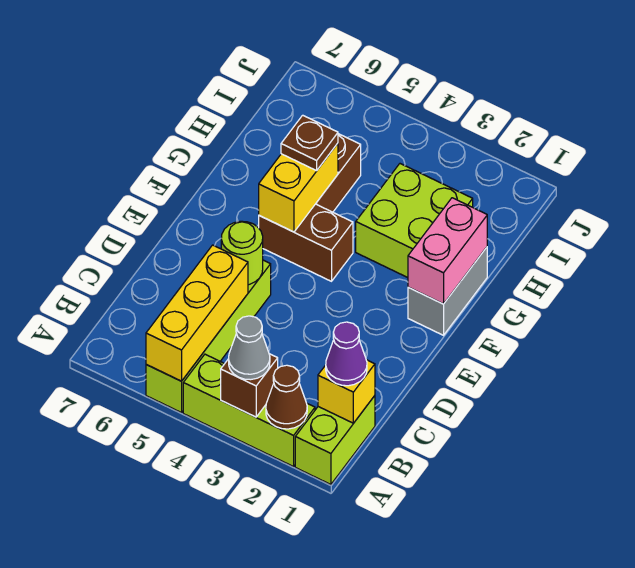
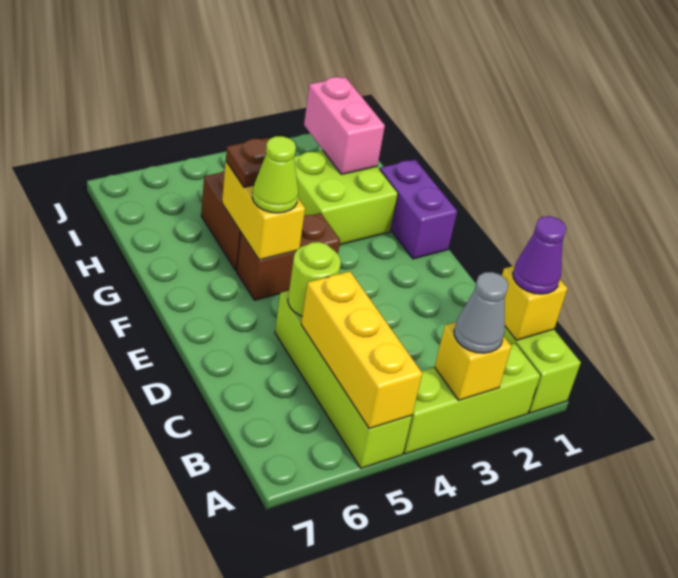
brown 1x1 cone [266,365,307,429] -> none
brown 1x1 brick [221,354,278,417] -> yellow 1x1 brick [435,322,512,400]
grey 1x2 brick [408,247,487,335] -> purple 1x2 brick [380,160,457,259]
pink 1x2 brick [408,198,487,304] -> pink 1x2 brick moved to [304,77,385,174]
none -> lime 1x1 cone [252,136,298,213]

